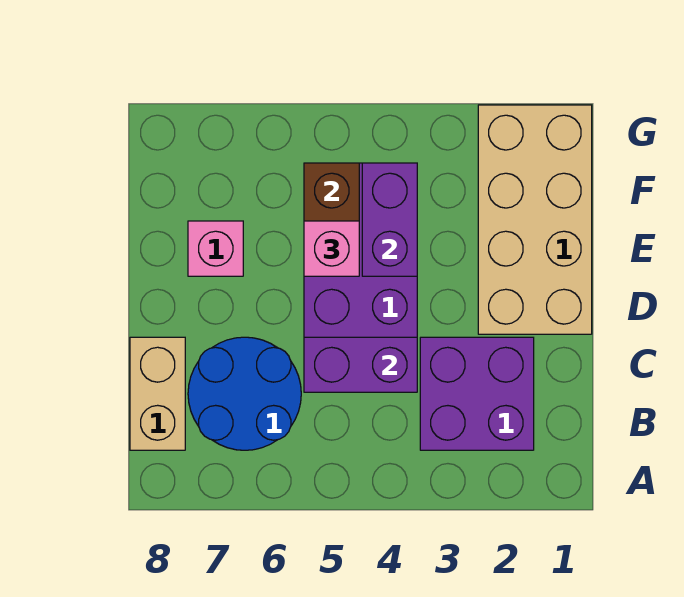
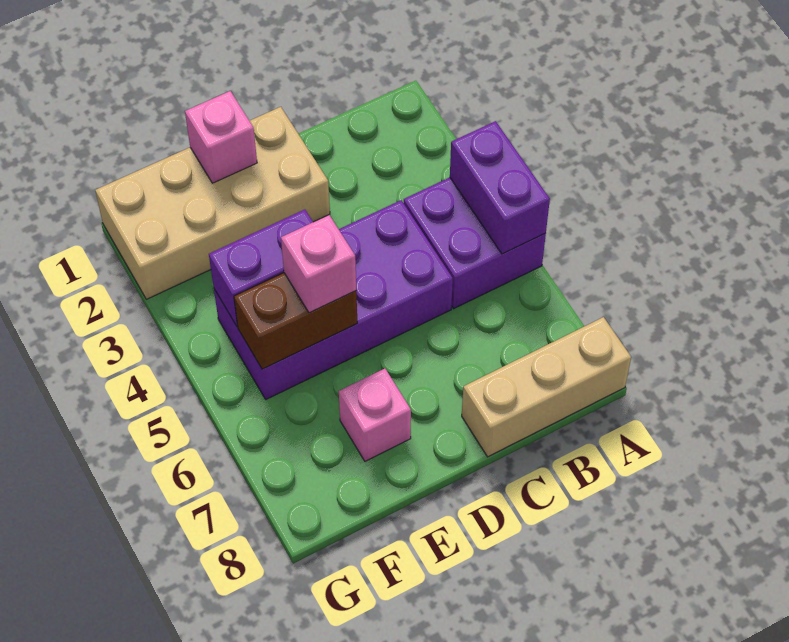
purple 2x2 brick [420,337,534,450] -> purple 2x2 brick moved to [404,177,546,309]
blue 2x2 round brick [188,337,301,450] -> none
tan 1x2 brick [130,337,185,450] -> tan 1x3 brick [462,317,631,457]
purple 1x2 brick [304,337,417,392] -> purple 1x2 brick moved to [450,121,550,254]
none -> pink 1x1 brick [185,91,257,183]

